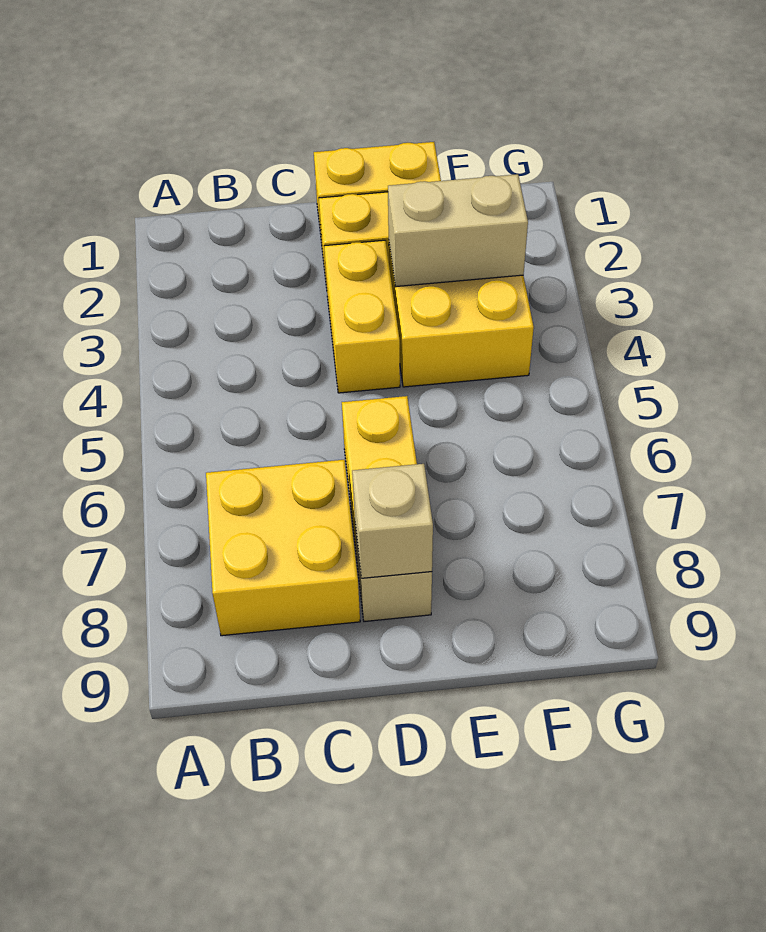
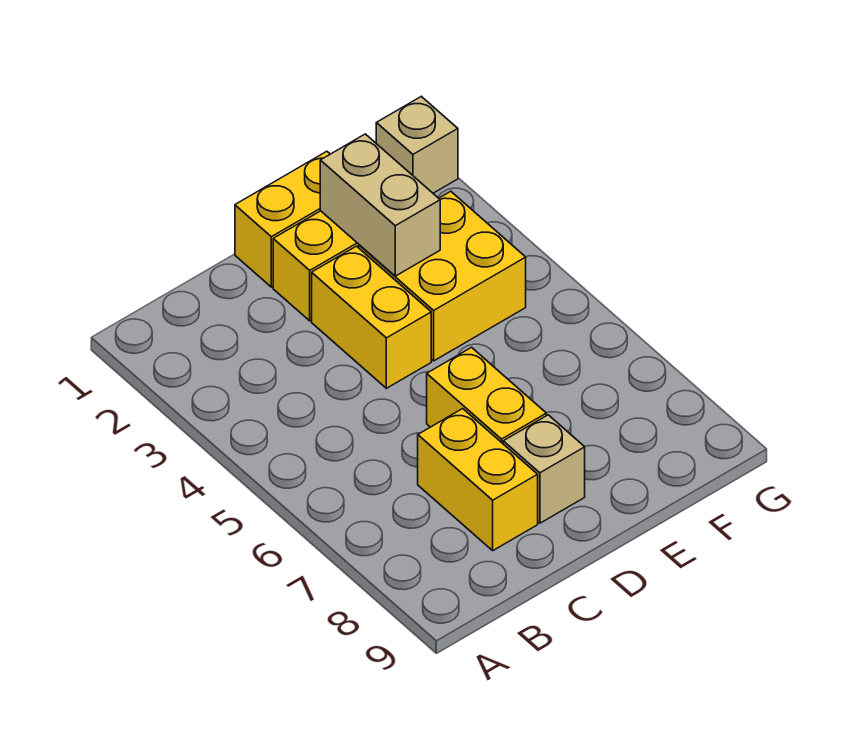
yellow 2x2 brick [206,460,360,636] -> yellow 1x2 brick [418,409,538,550]
tan 1x1 brick [352,464,433,578] -> tan 1x1 brick moved to [376,96,458,193]
tan 1x2 brick [388,174,528,287] -> tan 1x2 brick turned to [320,134,440,276]

